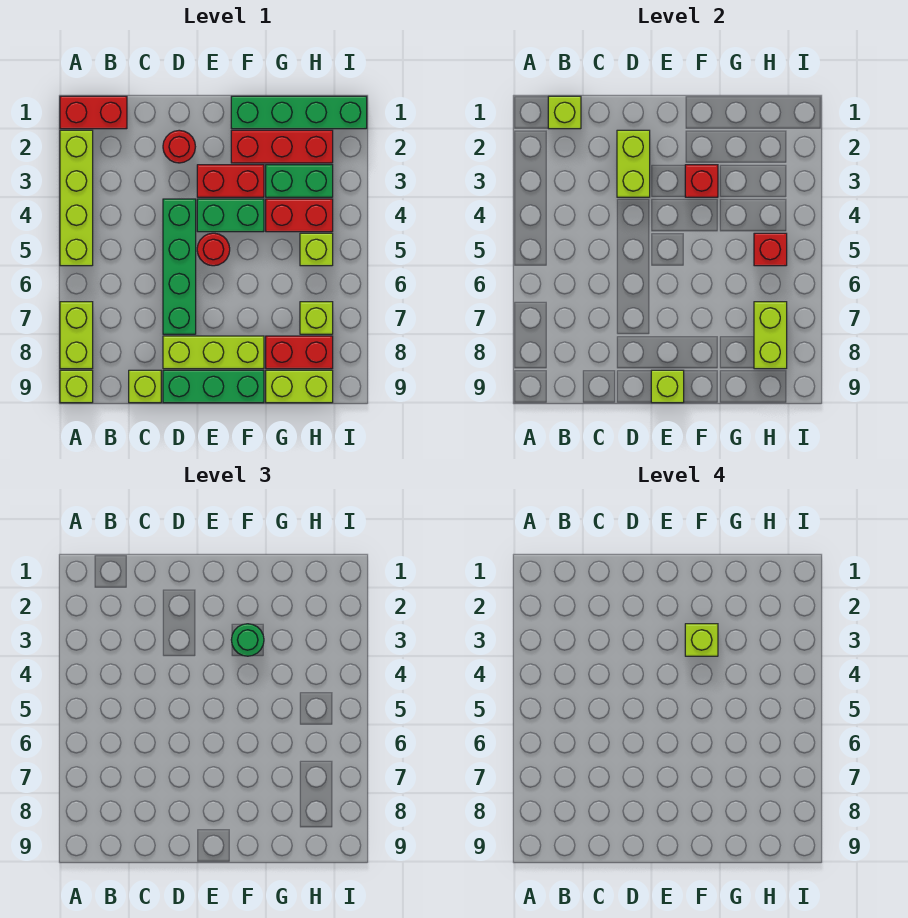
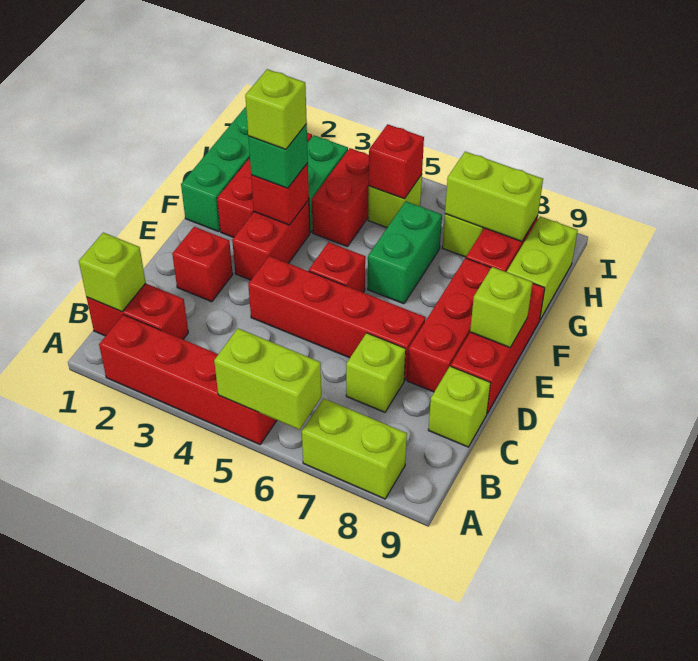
red 1x2 brick [60,96,127,129] -> red 1x2 brick turned to [87,283,188,339]
lime 1x4 brick [60,130,93,266] -> red 1x4 brick [99,315,277,444]
lime 1x1 brick [60,370,93,403] -> lime 1x1 brick moved to [346,333,406,412]
red 1x1 round brick [163,130,195,163] -> red 1x1 brick [172,227,233,302]
lime 1x2 brick [617,130,650,197] -> lime 1x2 brick moved to [214,329,321,430]
green 1x4 brick [163,199,196,334] -> red 1x4 brick [248,256,426,380]
lime 1x3 brick [163,336,264,369] -> red 1x3 brick [407,258,491,392]
green 1x3 brick [163,370,264,403] -> red 1x3 brick [451,283,545,413]
green 1x2 brick [197,199,264,232] -> green 1x2 brick moved to [368,201,442,304]
red 1x1 round brick [197,233,230,266] -> red 1x1 brick [309,242,365,292]
green 1x1 round brick [231,624,264,656] -> green 1x1 brick [248,124,308,188]

